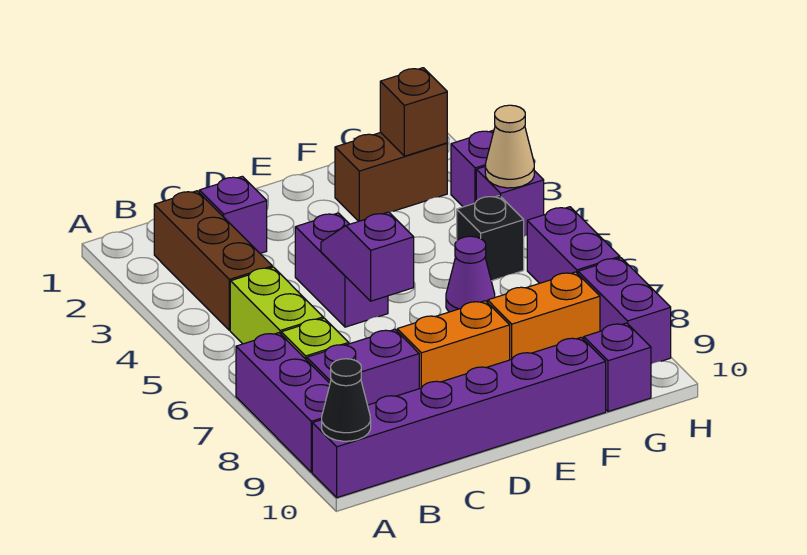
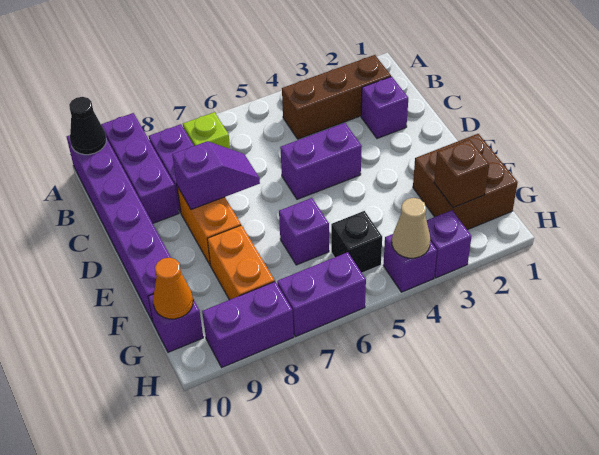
purple 1x3 brick [236,333,330,472] -> purple 1x3 brick turned to [101,113,179,223]
lime 1x2 brick [230,267,323,344] -> none
purple 1x2 slope [321,212,414,301] -> purple 1x2 slope moved to [172,141,260,210]
brown 1x2 brick [335,133,447,221] -> brown 2x2 brick [413,134,518,230]
purple 1x1 cone [446,236,495,312] -> purple 1x1 brick [279,198,329,265]
none -> orange 1x1 cone [153,258,193,319]

